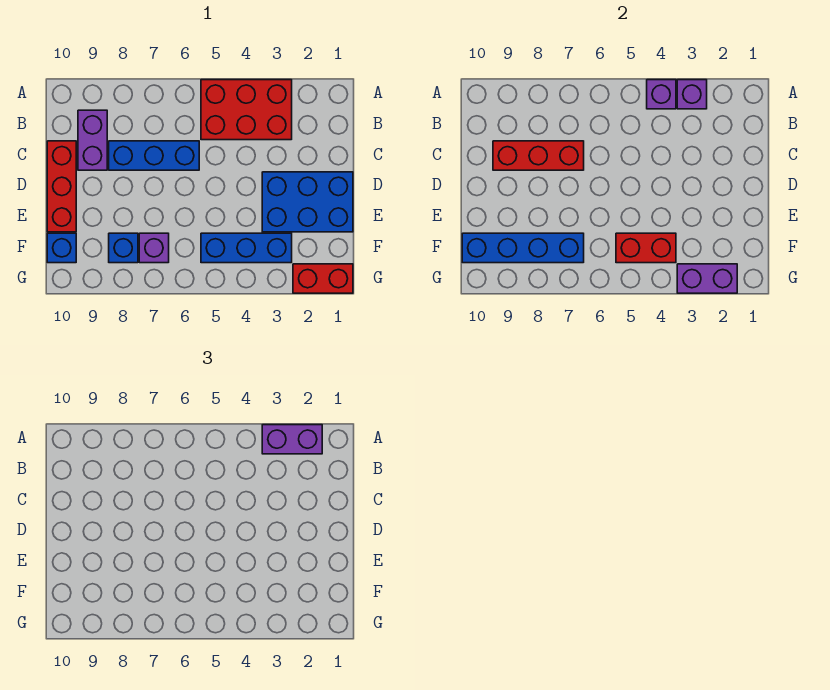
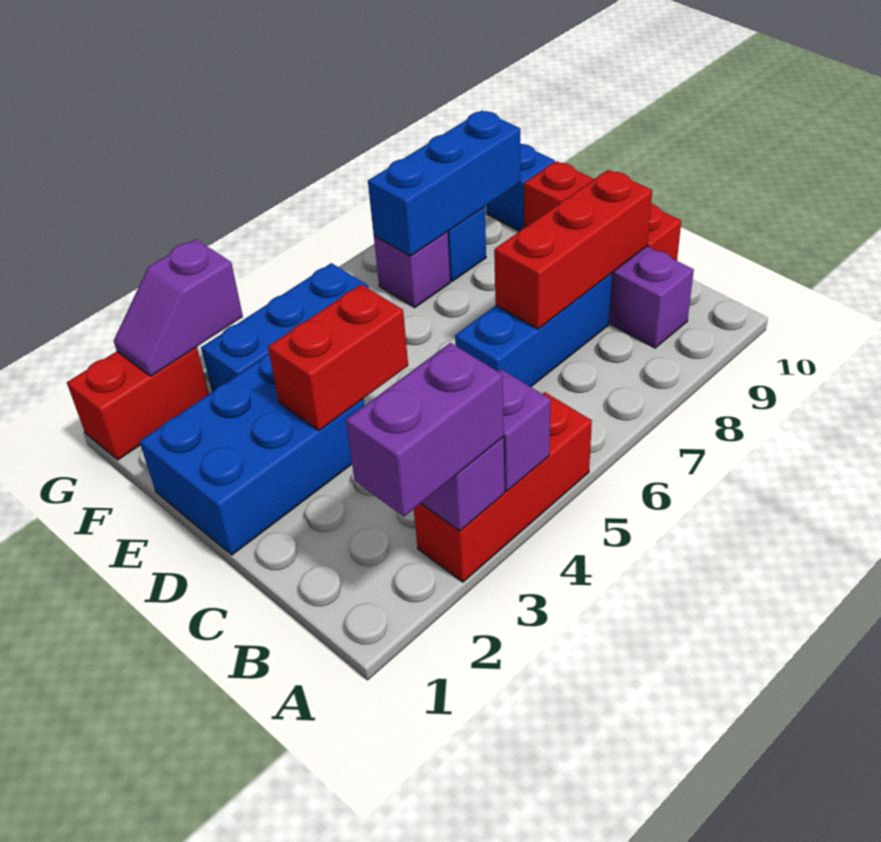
red 2x3 brick [201,80,292,140] -> red 1x3 brick [414,392,592,582]
red 1x2 brick [616,233,676,263] -> red 1x2 brick moved to [268,285,408,430]
blue 1x4 brick [462,233,584,263] -> blue 1x3 brick [368,111,520,256]
purple 1x2 brick [677,264,737,293] -> purple 1x2 slope [114,239,243,376]

